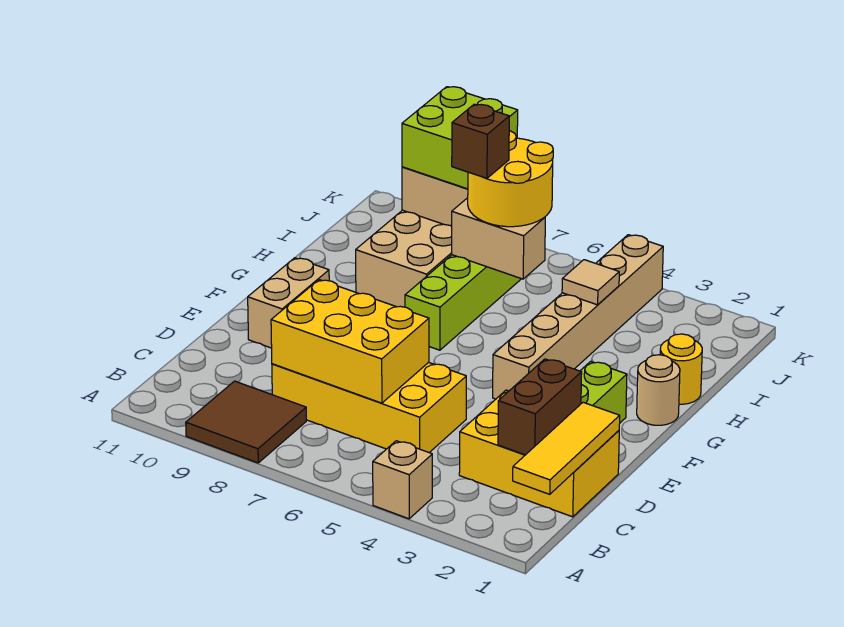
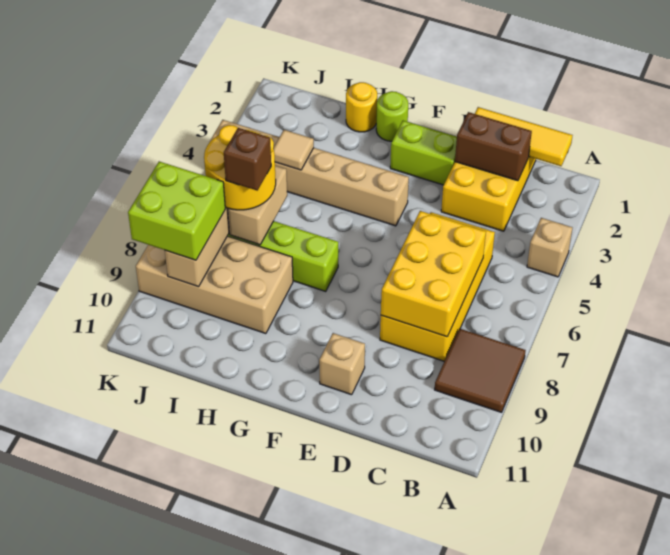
tan 1x2 brick [248,258,329,348] -> tan 1x1 brick [319,333,365,395]
tan 1x1 round brick [637,355,680,425] -> lime 1x1 round brick [376,91,408,141]

